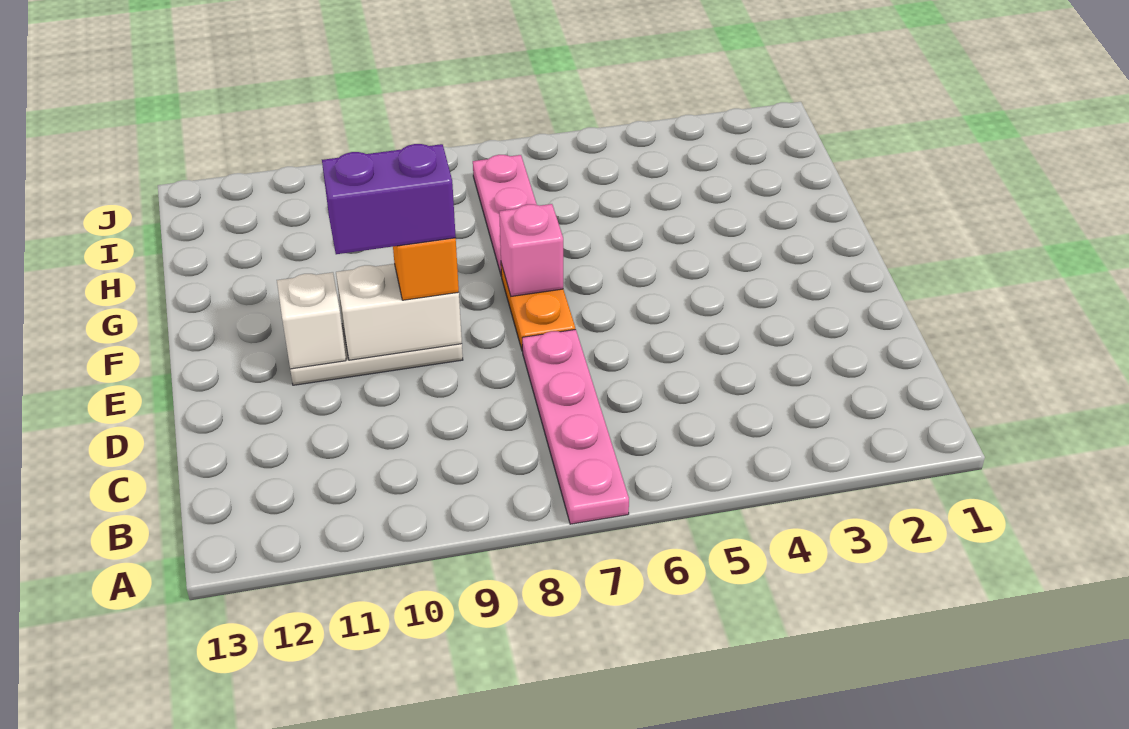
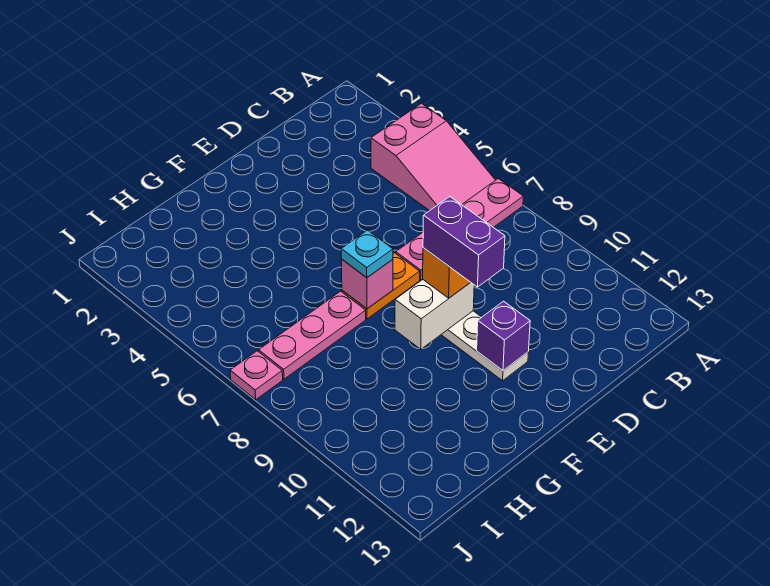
none -> pink 2x3 slope [371,103,495,211]
white 1x2 brick [336,264,462,360] -> white 1x2 brick turned to [395,280,474,349]
white 1x1 brick [277,272,346,369] -> purple 1x1 brick [477,301,530,371]
none -> cyan 1x1 plate [341,230,393,278]
none -> pink 1x1 plate [230,351,283,400]

